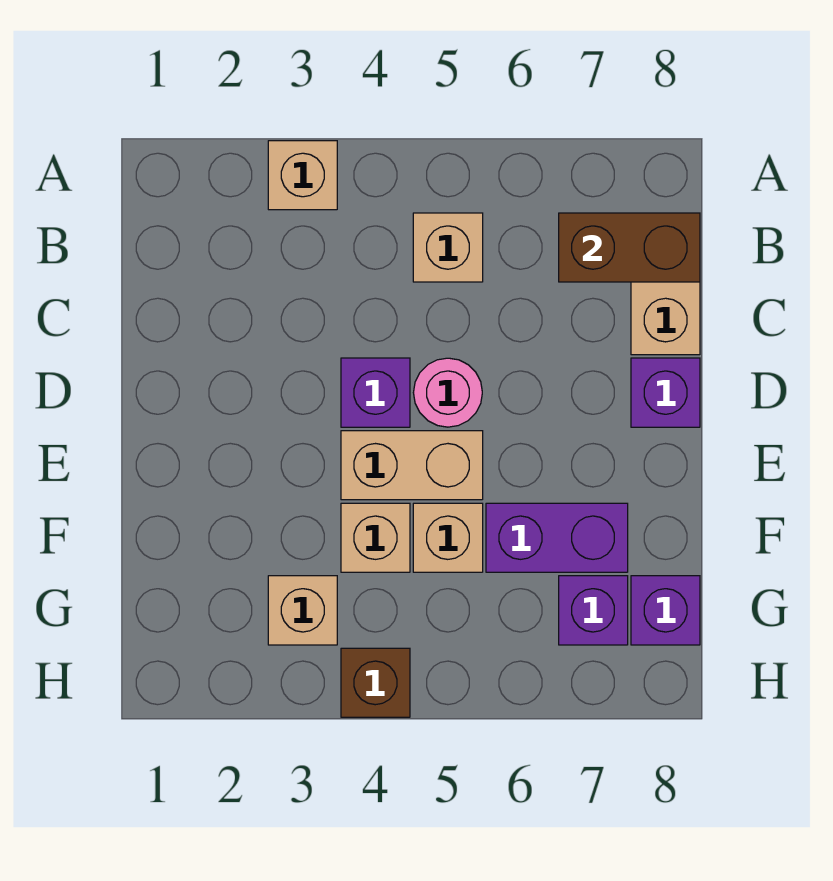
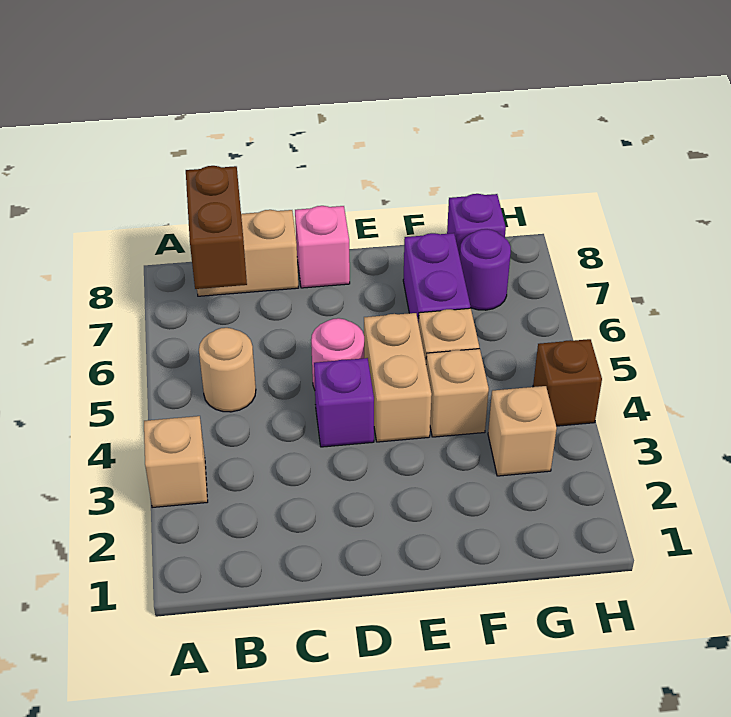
tan 1x1 brick [413,213,483,282] -> tan 1x1 round brick [199,328,256,412]
purple 1x1 brick [631,358,700,427] -> pink 1x1 brick [295,206,350,288]
purple 1x1 brick [559,576,628,645] -> purple 1x1 round brick [460,229,511,310]

